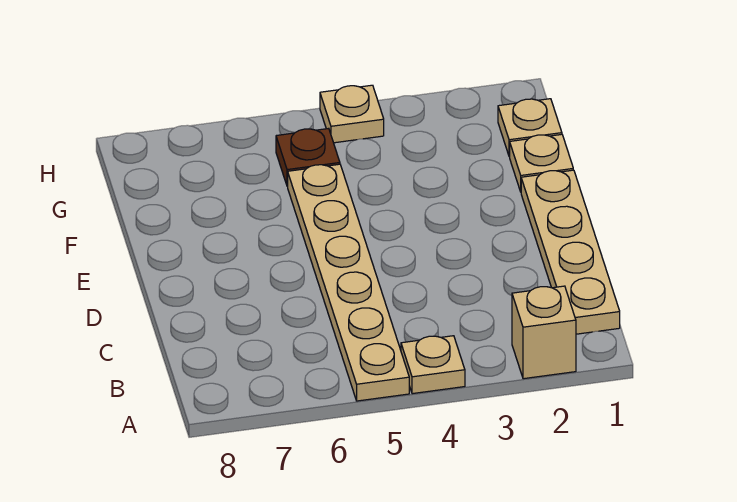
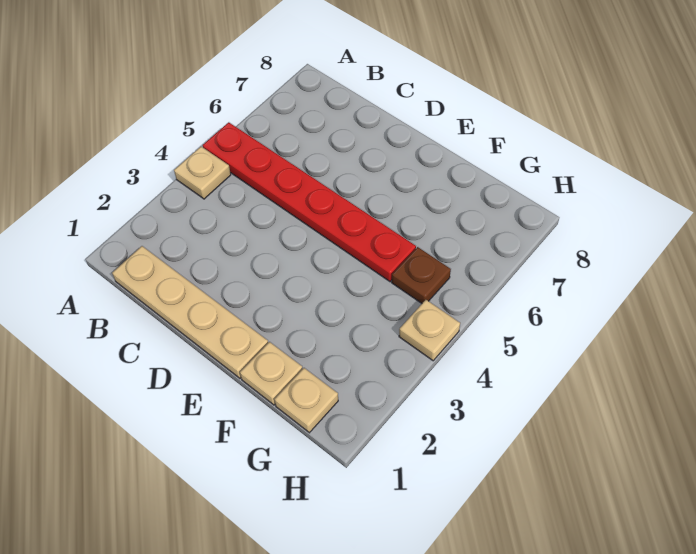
tan 1x1 brick [512,286,576,379] -> none
tan 1x6 plate [288,164,409,401] -> red 1x6 plate [203,122,416,282]

